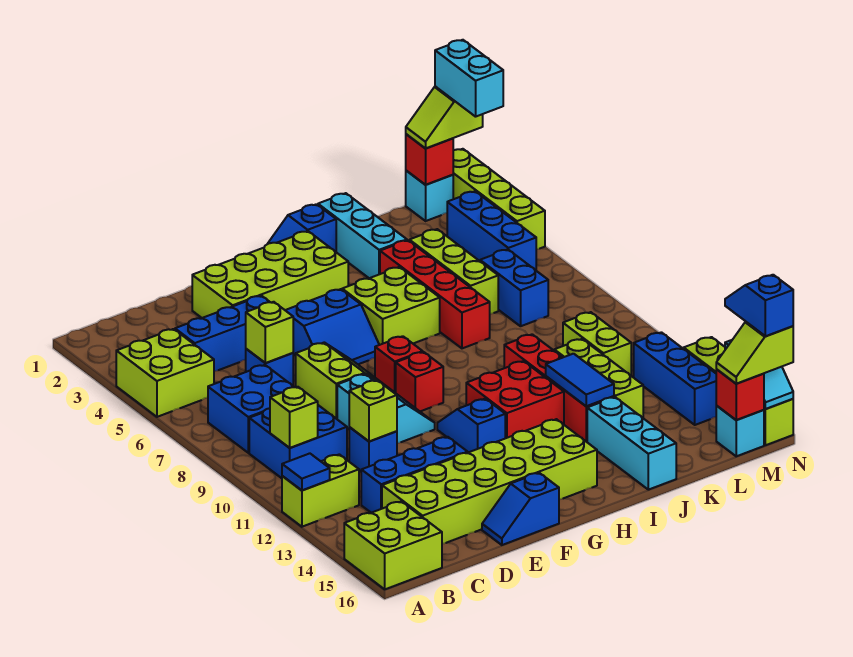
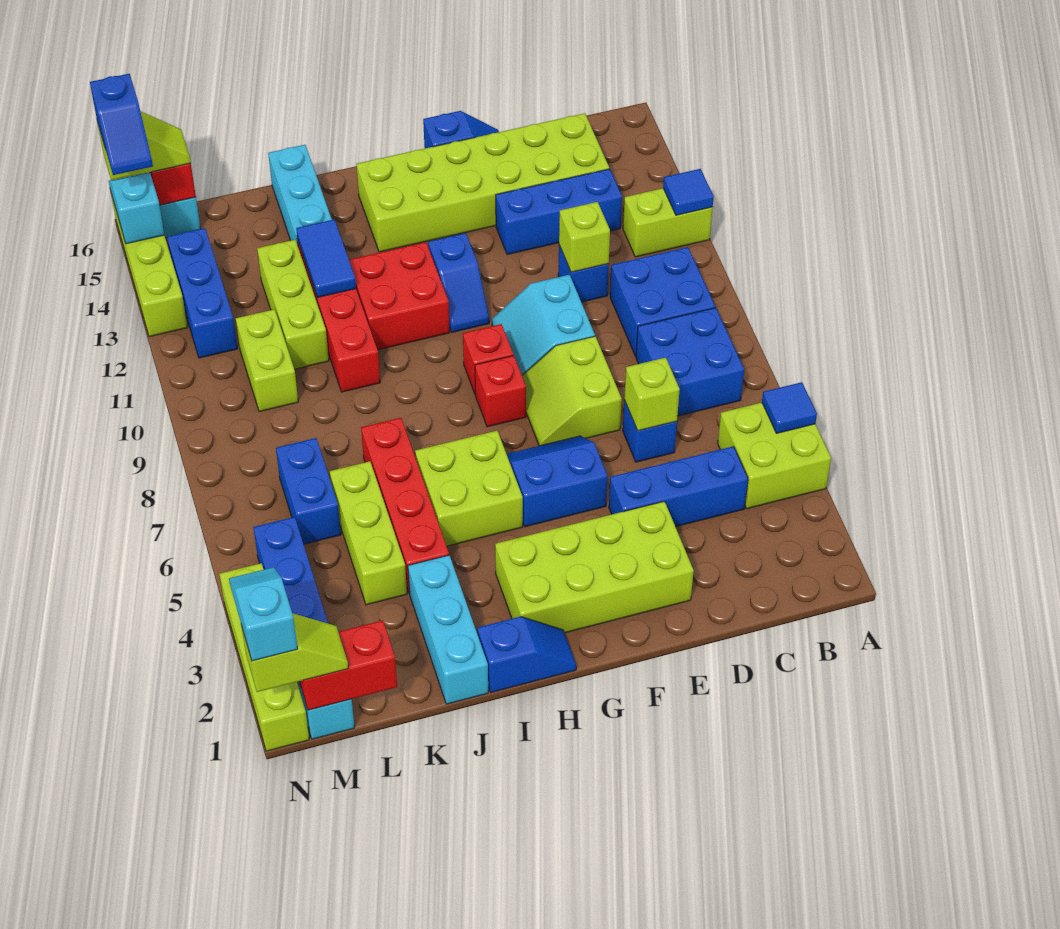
none -> blue 1x1 tile [762,382,817,433]
lime 2x2 brick [344,501,442,589] -> none
lime 1x1 brick [270,387,318,448] -> none
red 1x1 brick [406,134,453,185] -> red 1x2 brick [299,620,397,710]
cyan 1x2 brick [435,40,503,117] -> cyan 1x2 slope [229,567,297,661]

